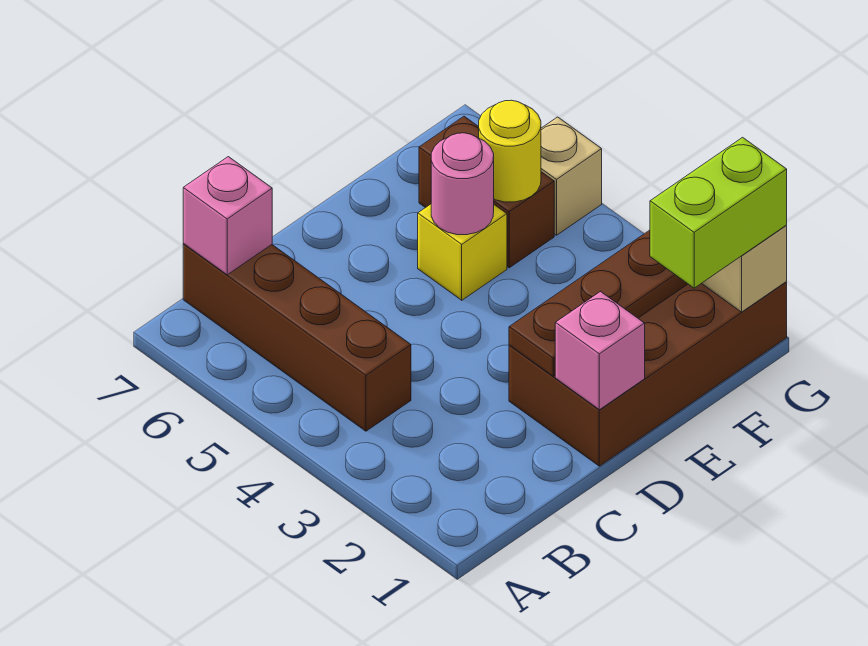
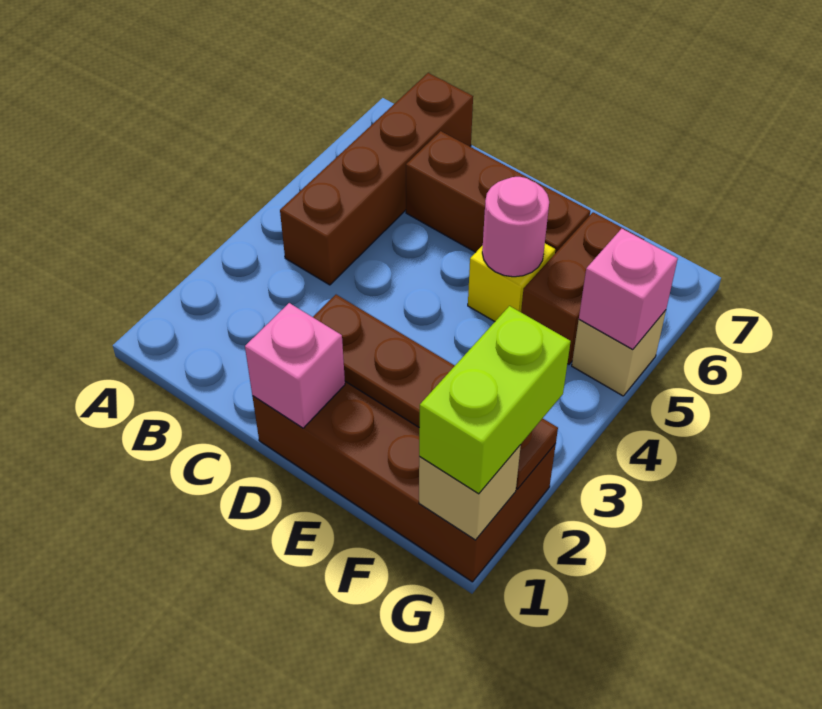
pink 1x1 brick [183,157,272,275] -> pink 1x1 brick moved to [579,229,678,350]
none -> brown 1x3 brick [406,131,590,253]
lime 1x2 brick [650,137,787,288] -> lime 1x2 brick turned to [419,306,571,494]
yellow 1x1 round brick [479,100,541,202] -> none

